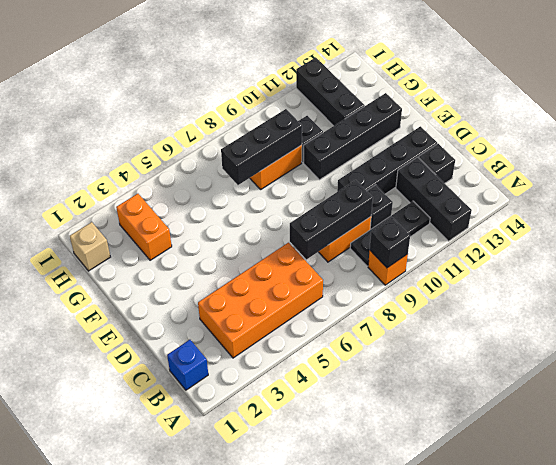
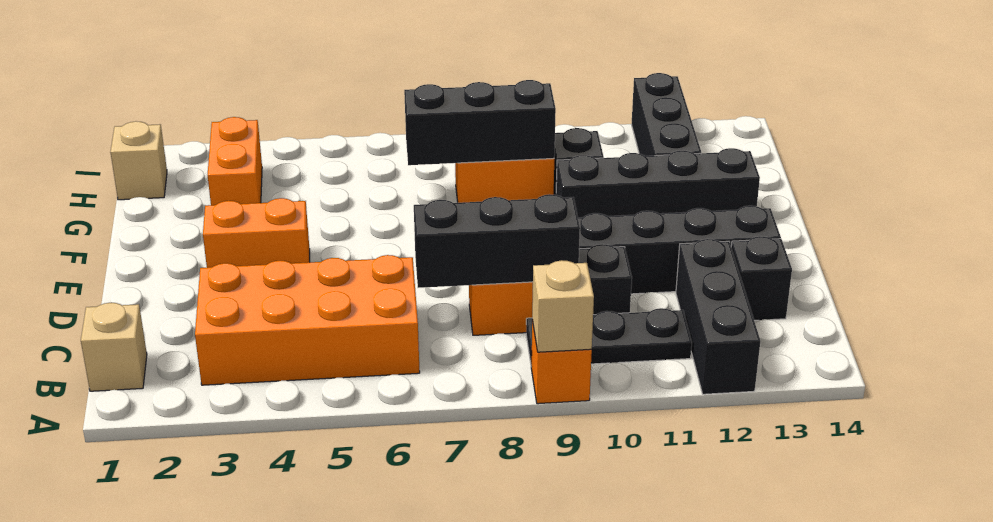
black 1x1 brick [370,217,410,268] -> tan 1x1 brick [532,260,594,352]
blue 1x1 brick [167,340,208,390] -> tan 1x1 brick [81,303,147,391]
none -> orange 1x2 brick [203,198,310,268]

